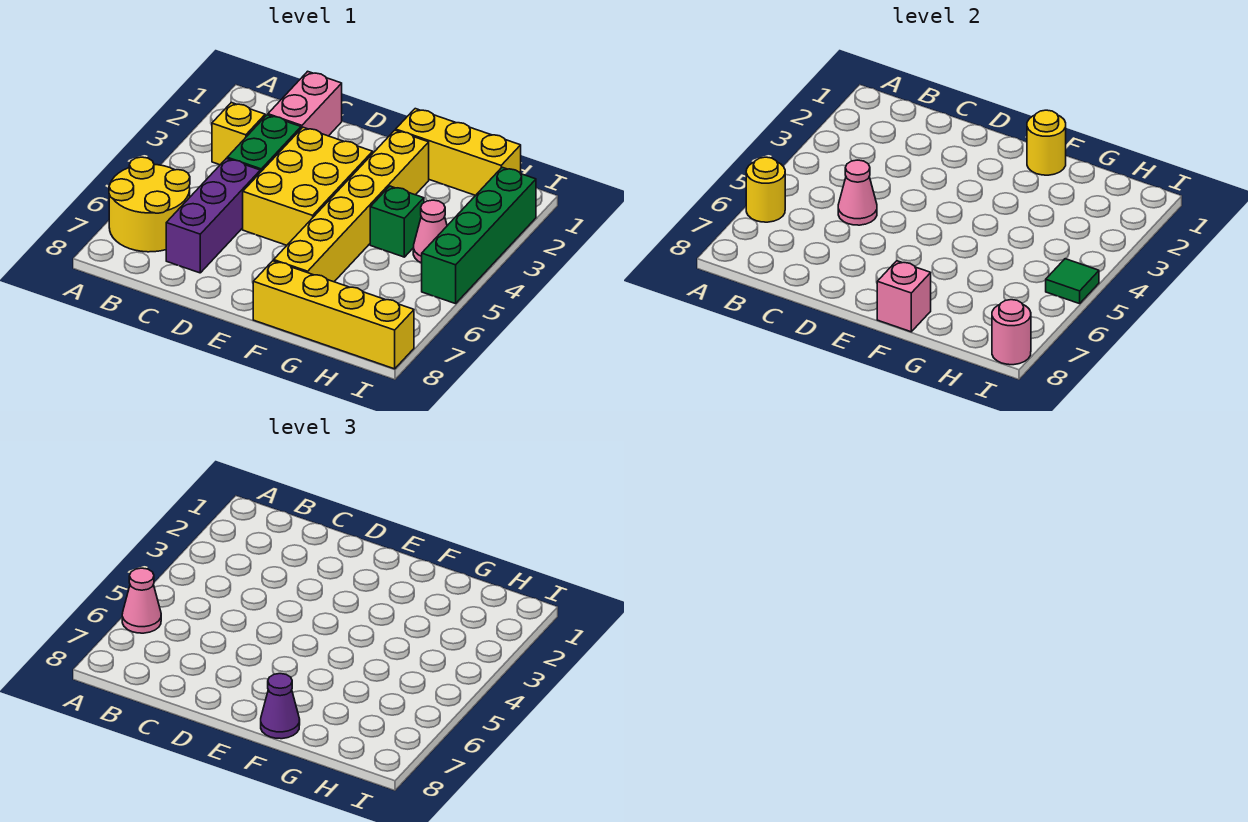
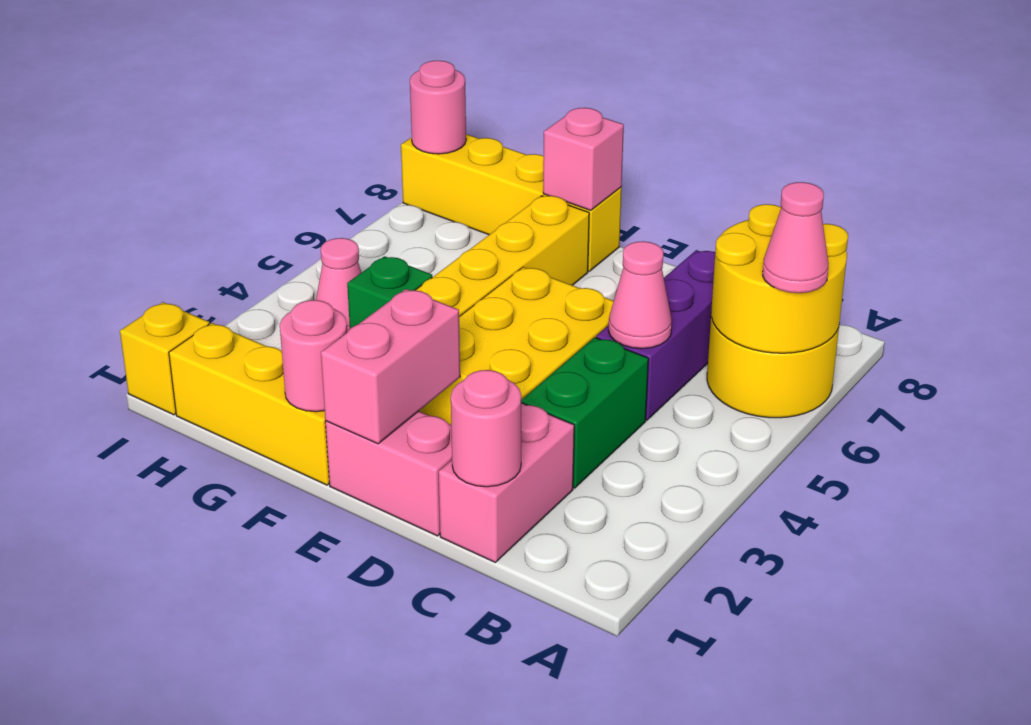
yellow 1x1 round brick [746,157,785,222] -> yellow 2x2 round brick [711,204,848,353]
yellow 1x1 brick [212,103,265,165] -> yellow 1x1 brick moved to [120,302,209,415]
none -> pink 1x1 round brick [451,370,521,487]
none -> pink 1x2 brick [325,411,452,536]
none -> pink 1x2 brick [321,289,460,444]
yellow 1x1 round brick [1027,110,1066,175] -> pink 1x1 round brick [280,300,347,412]
purple 1x1 cone [261,674,300,739] -> none
green 1x4 brick [422,167,536,304] -> none
green 1x1 tile [1046,259,1099,304] -> none

